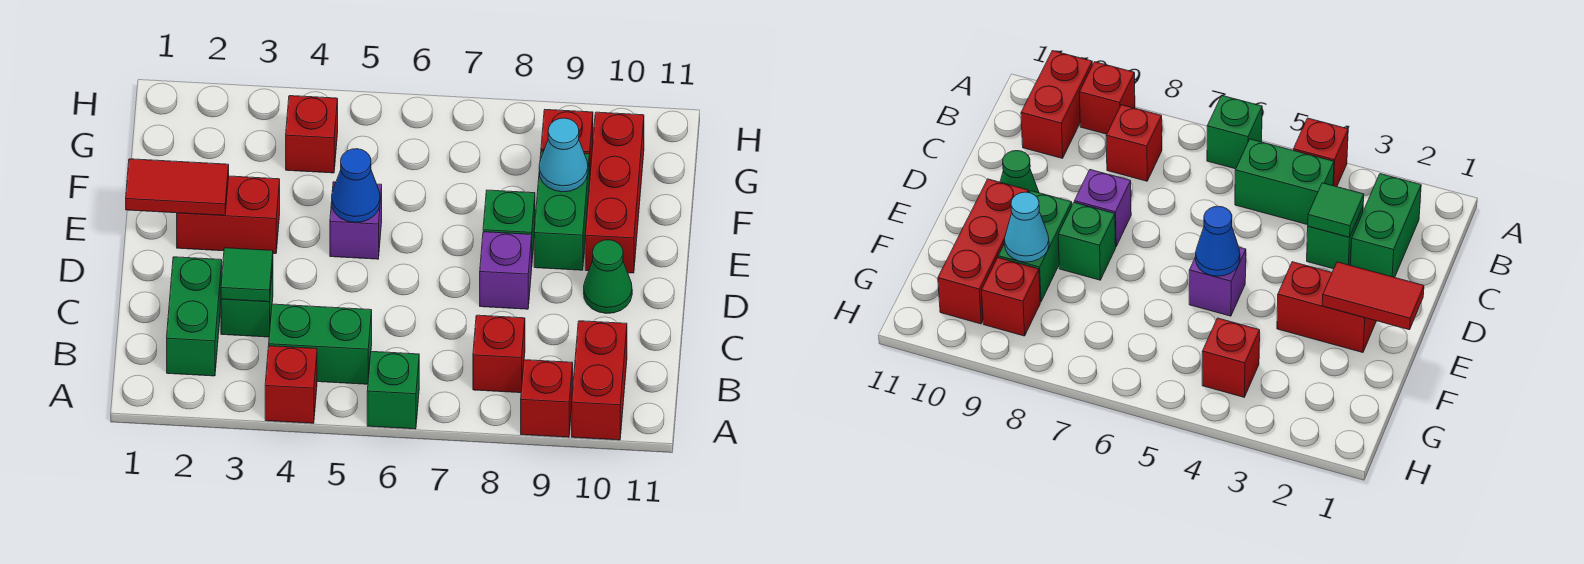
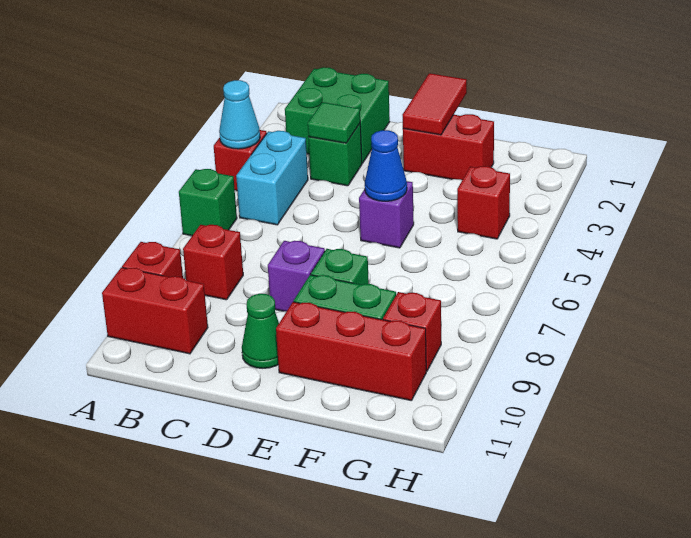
green 1x2 brick [167,257,222,376] -> green 2x2 brick [285,67,390,163]
green 1x2 brick [269,304,372,384] -> cyan 1x2 brick [236,131,308,225]
red 1x2 brick [177,176,280,254] -> red 1x2 brick turned to [403,114,494,180]
cyan 1x1 cone [539,118,588,192] -> cyan 1x1 cone moved to [219,80,260,149]

